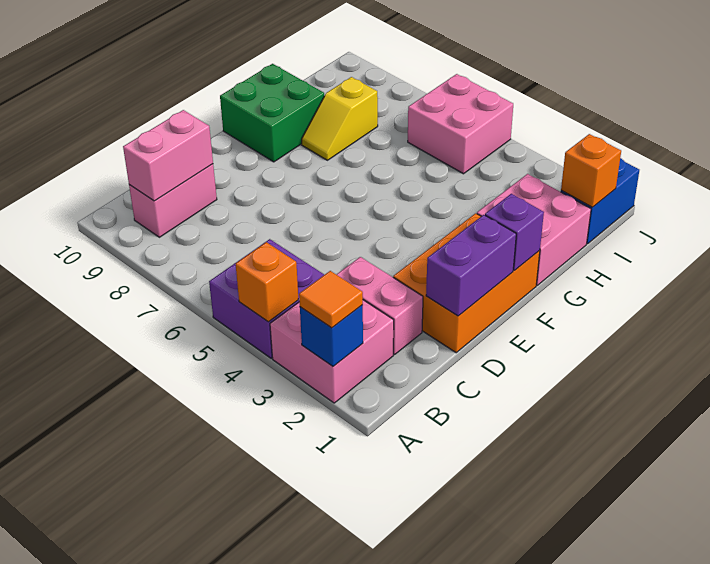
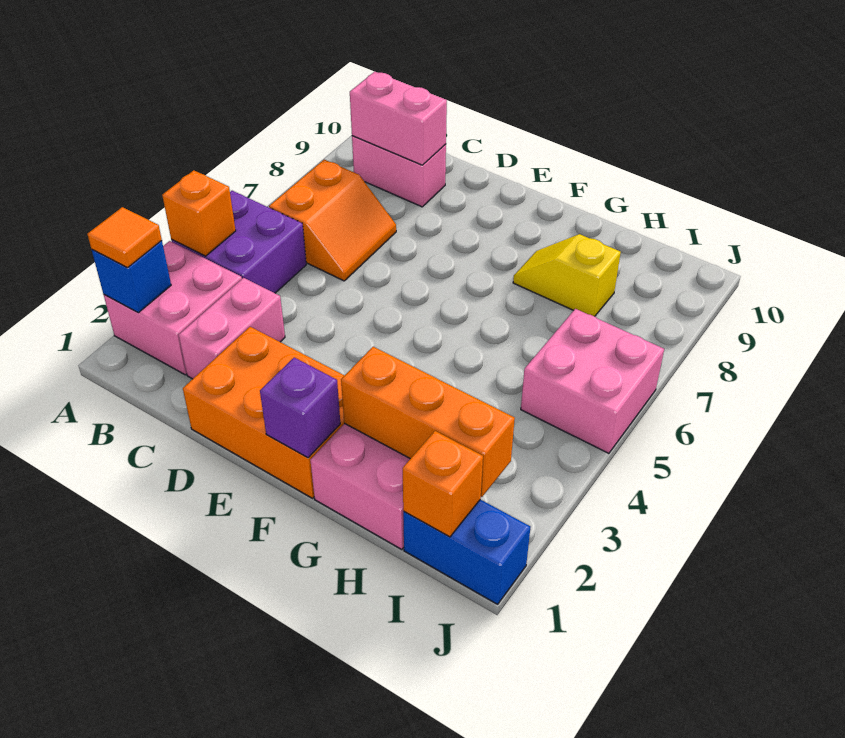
none -> orange 2x2 slope [269,160,396,281]
purple 1x2 brick [426,215,516,316] -> none
green 2x2 brick [220,64,324,162] -> none
none -> orange 1x3 brick [341,347,515,497]

